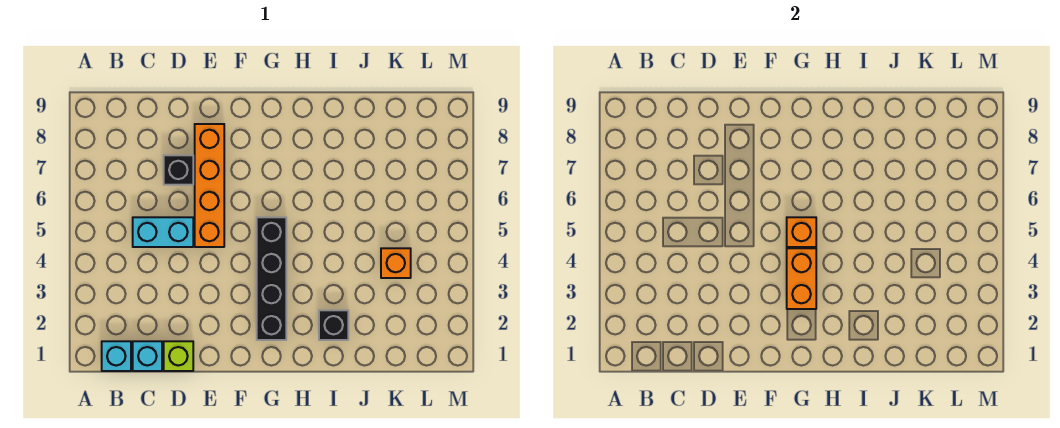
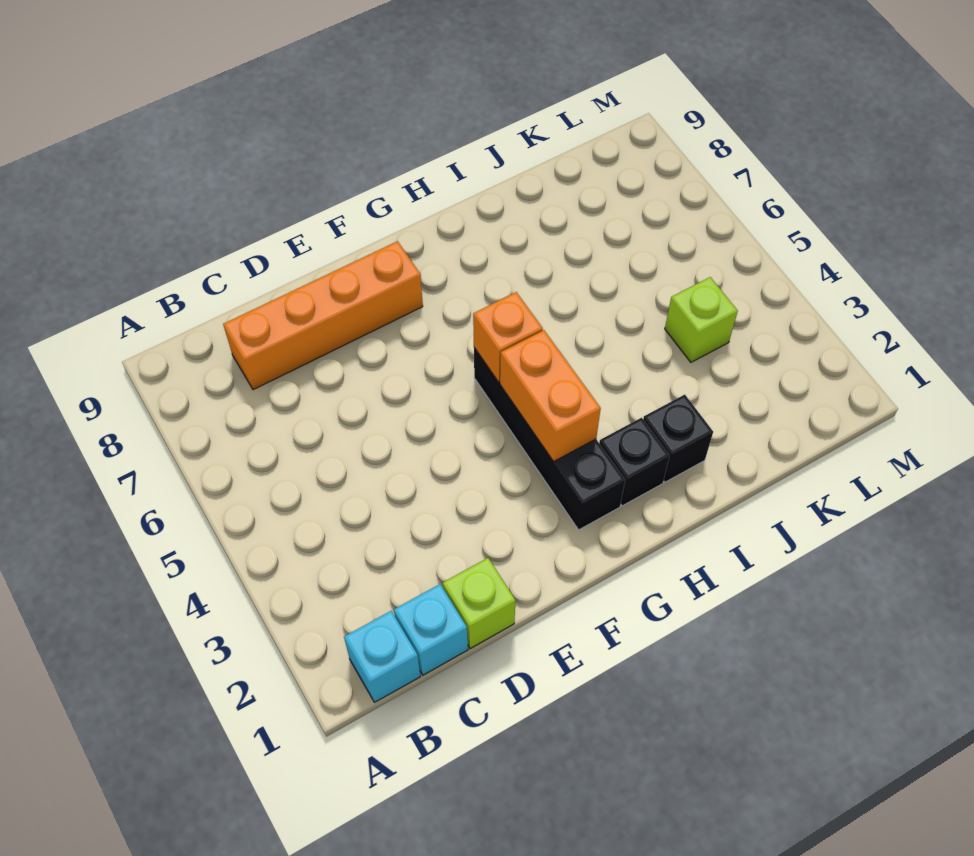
cyan 1x2 brick [133,217,193,247] -> none
black 1x1 brick [164,155,193,185] -> black 1x1 brick moved to [599,418,670,506]
orange 1x4 brick [195,124,224,247] -> orange 1x4 brick turned to [223,241,423,390]
orange 1x1 brick [381,248,411,278] -> lime 1x1 brick [665,277,738,362]

